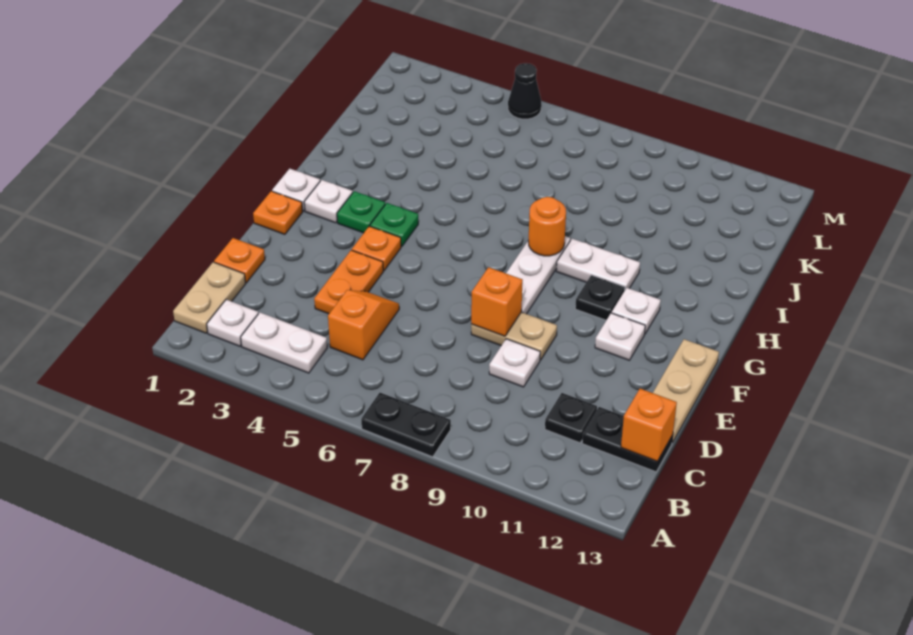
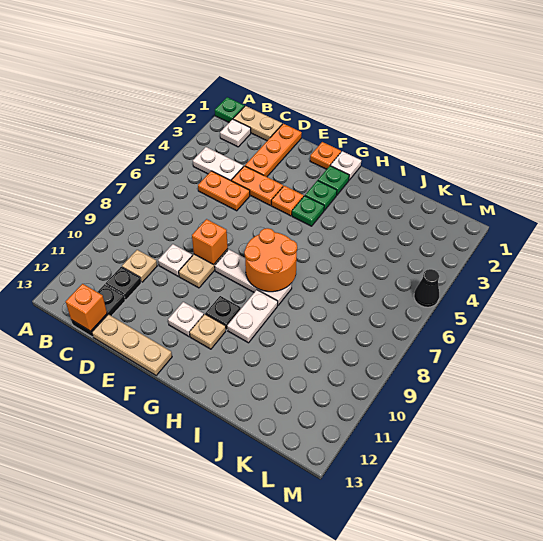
none -> green 1x1 plate [215,97,245,122]
black 1x2 plate [361,393,451,457] -> none
white 1x2 plate [241,312,327,373] -> white 1x2 plate turned to [193,147,243,180]
orange 1x2 slope [328,290,399,360] -> orange 1x2 plate [198,171,250,211]
none -> tan 1x1 plate [122,250,157,282]
orange 1x1 plate [214,238,265,283] -> orange 1x3 plate [245,124,302,177]
white 1x1 plate [304,180,353,223] -> green 1x1 plate [318,166,349,195]
white 1x1 plate [612,288,661,334] -> tan 1x1 plate [190,314,226,349]
orange 1x1 round brick [528,197,566,256] -> orange 2x2 round brick [244,228,297,292]

